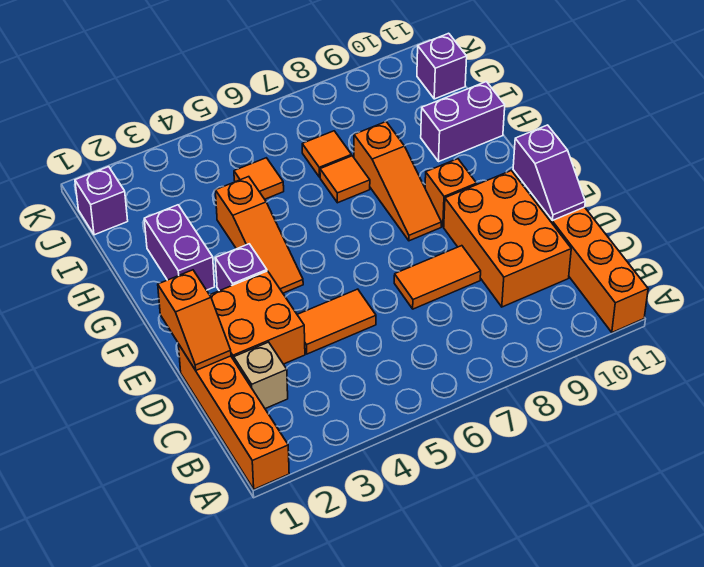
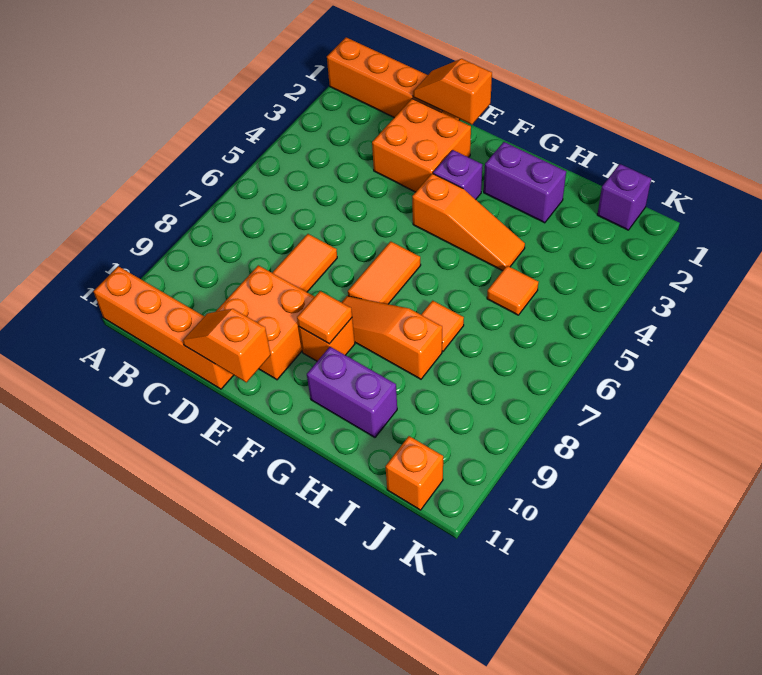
tan 1x1 brick [234,342,288,409] -> none
orange 2x3 brick [444,171,571,307] -> orange 2x2 brick [216,265,315,380]
orange 1x2 tile [297,289,376,354] -> orange 1x2 tile moved to [348,241,421,304]
purple 1x2 slope [513,125,585,221] -> orange 1x2 slope [183,309,271,382]
orange 1x3 slope [215,177,303,293] -> orange 1x3 slope turned to [412,173,525,271]
purple 1x2 brick [421,82,505,161] -> purple 1x2 brick turned to [307,347,397,437]
orange 1x1 tile [302,131,352,177] -> orange 1x1 tile moved to [297,291,352,344]
purple 1x1 brick [417,33,467,99] -> orange 1x1 brick [385,436,443,510]

